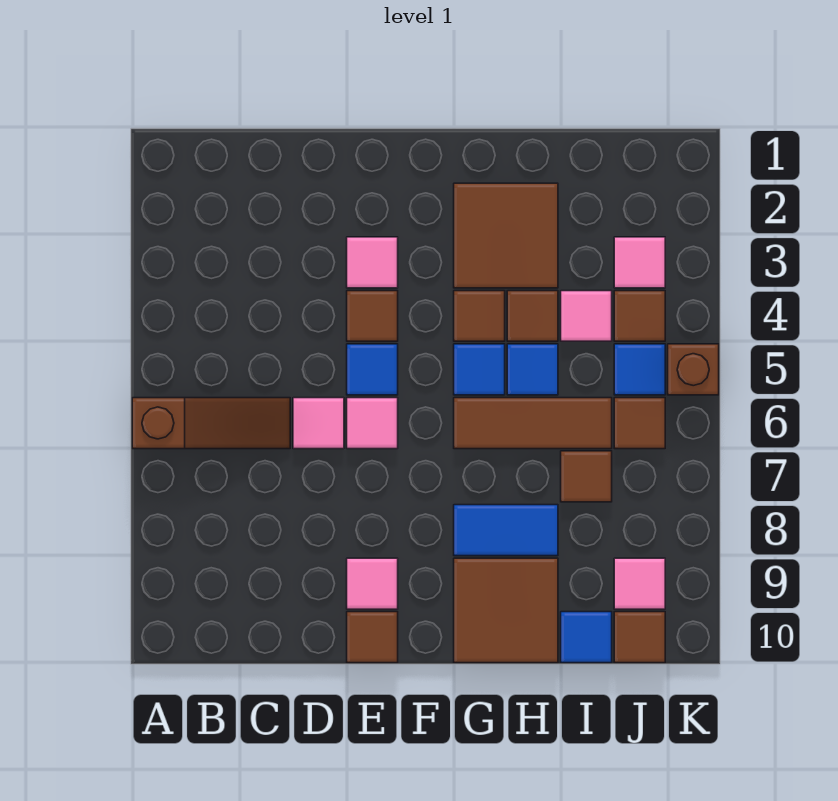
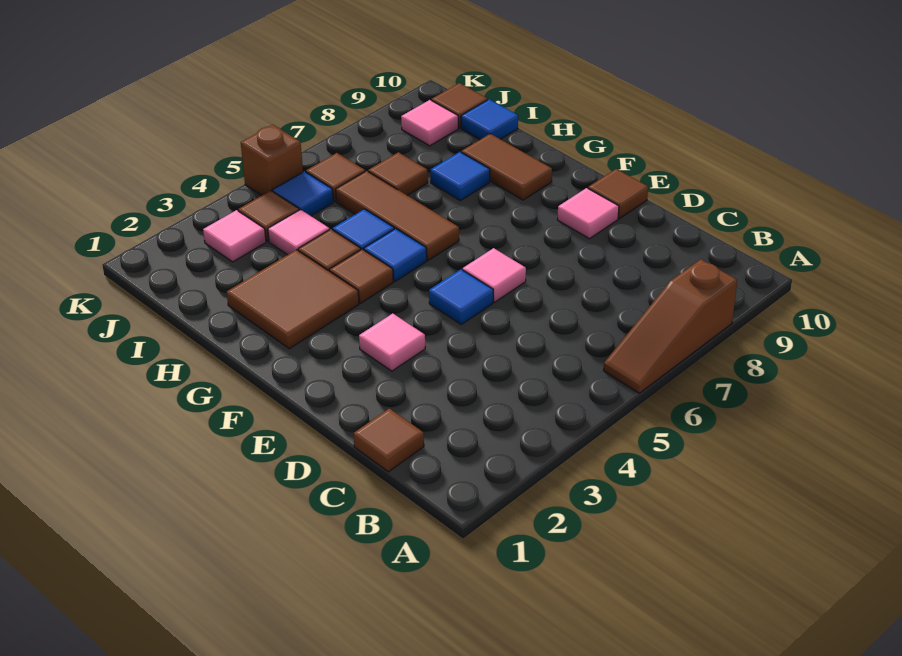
brown 1x3 slope [132,398,290,449] -> brown 1x3 slope turned to [604,259,737,393]
pink 1x1 tile [293,398,344,449] -> none
brown 1x1 tile [347,291,398,341] -> brown 1x1 tile moved to [354,409,424,472]
blue 1x2 tile [454,505,558,556] -> blue 1x1 tile [430,152,490,201]
brown 2x2 tile [454,558,558,663] -> brown 1x2 tile [461,134,552,200]

